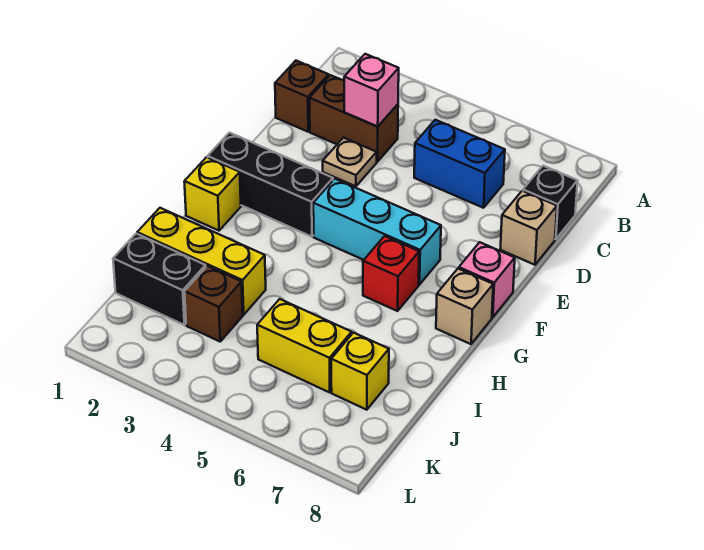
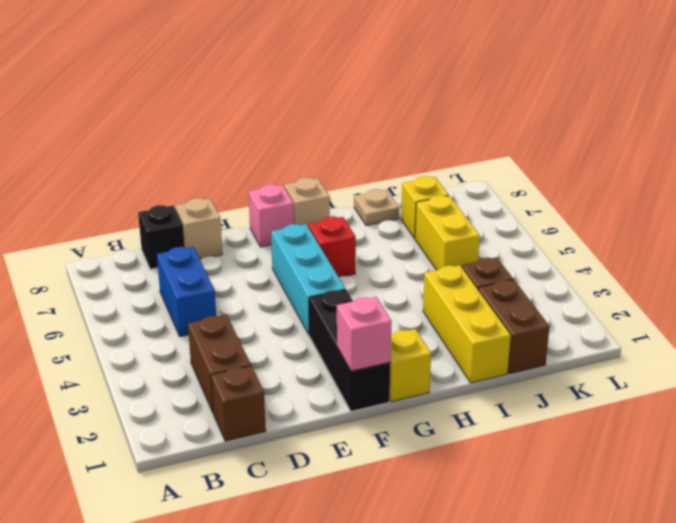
pink 1x1 brick [344,54,399,127] -> pink 1x1 brick moved to [337,297,392,371]
tan 1x1 plate [323,138,377,186] -> tan 1x1 plate moved to [354,189,399,226]
black 1x2 brick [113,234,206,325] -> brown 1x2 brick [478,280,550,374]

